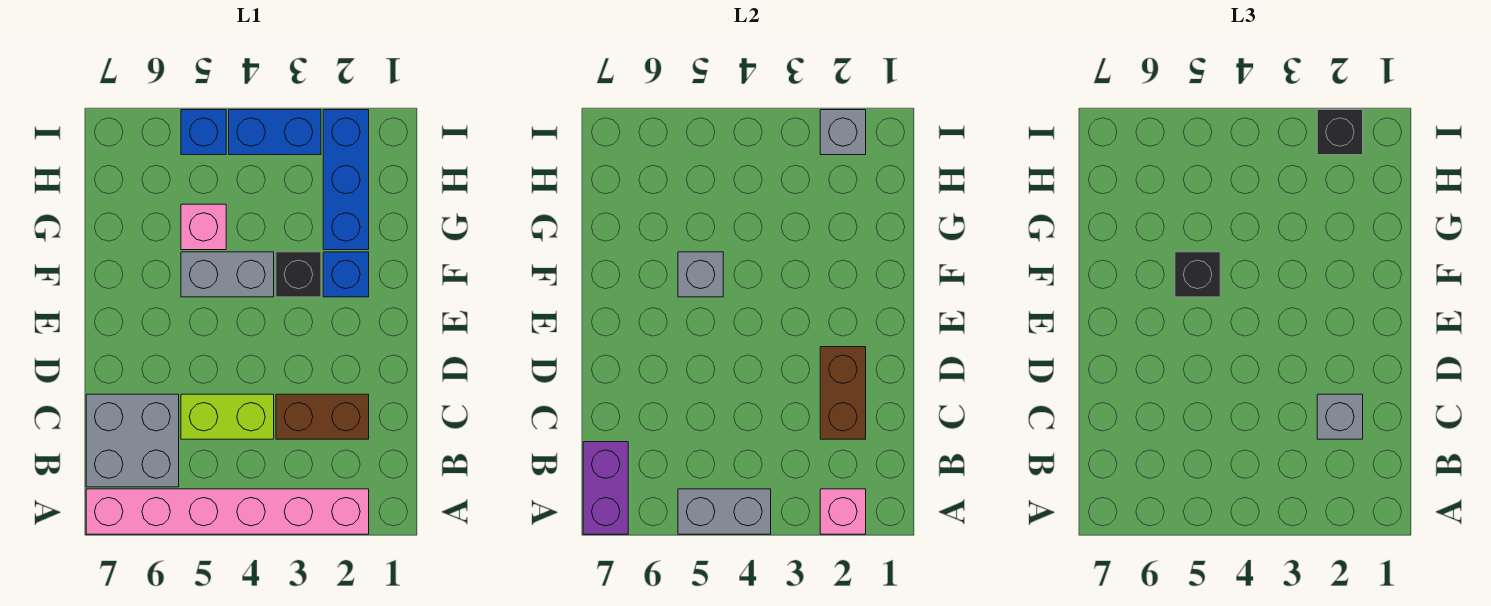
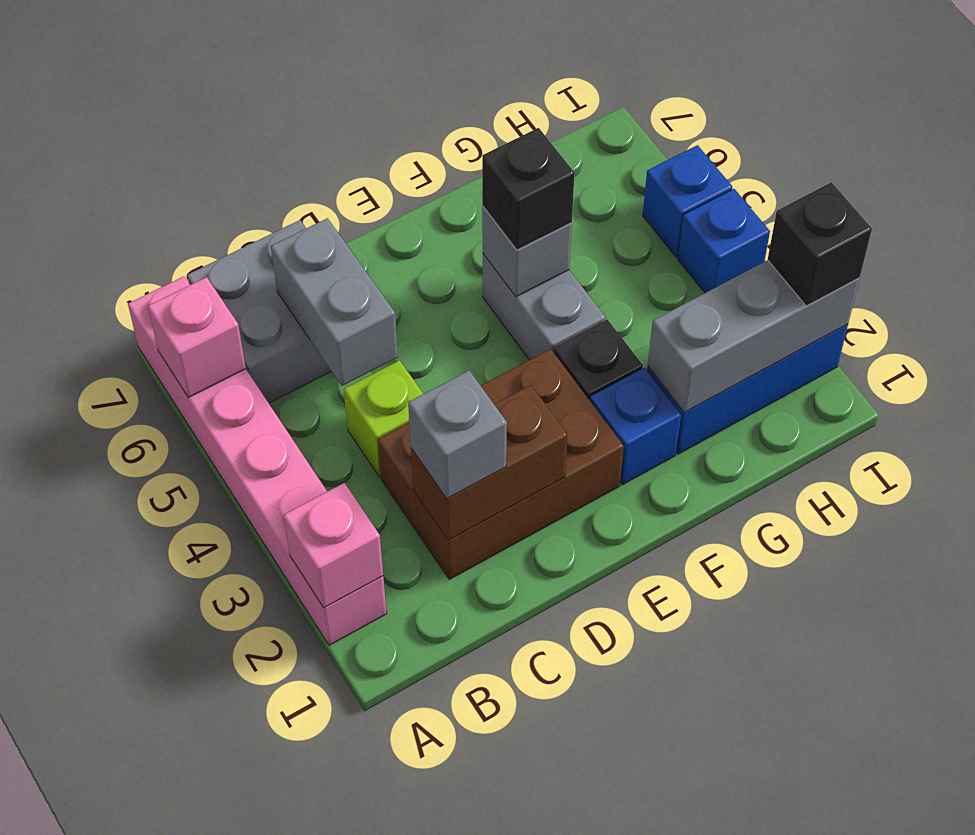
grey 1x2 brick [678,489,771,534] -> grey 1x2 brick moved to [271,218,398,386]
purple 1x2 brick [583,442,628,534] -> none
brown 1x2 brick [276,394,369,439] -> brown 2x3 brick [378,349,624,579]
lime 1x2 brick [181,394,274,439] -> lime 1x1 brick [344,360,423,477]
pink 1x1 brick [181,204,226,250] -> pink 1x1 brick moved to [148,277,246,397]
grey 1x1 brick [820,110,866,155] -> grey 1x3 brick [648,260,860,413]
blue 1x2 brick [229,110,321,155] -> blue 1x1 brick [678,189,770,293]

